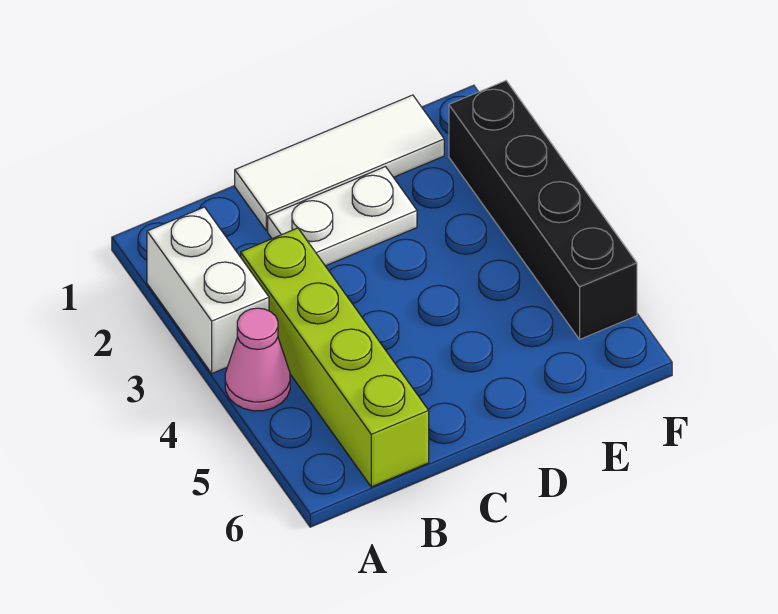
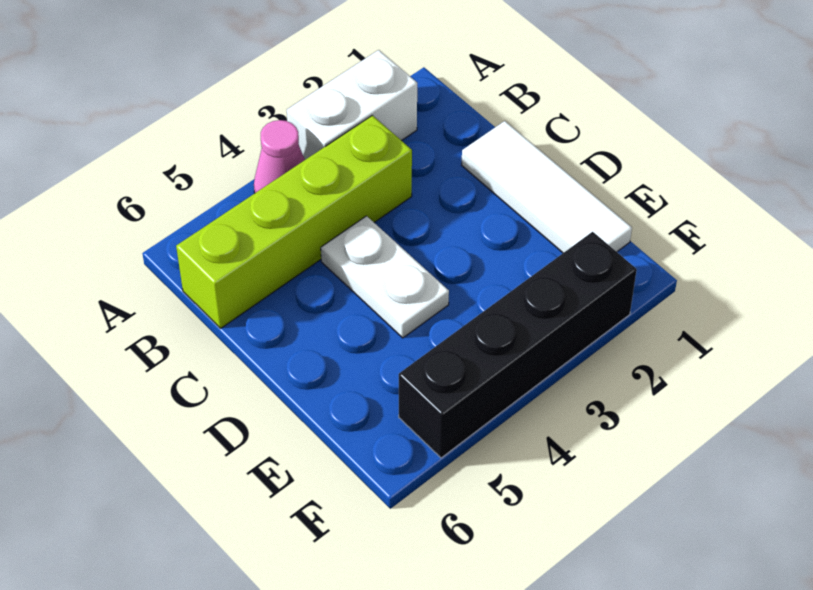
white 1x2 plate [268,167,417,266] -> white 1x2 plate moved to [321,216,449,338]

